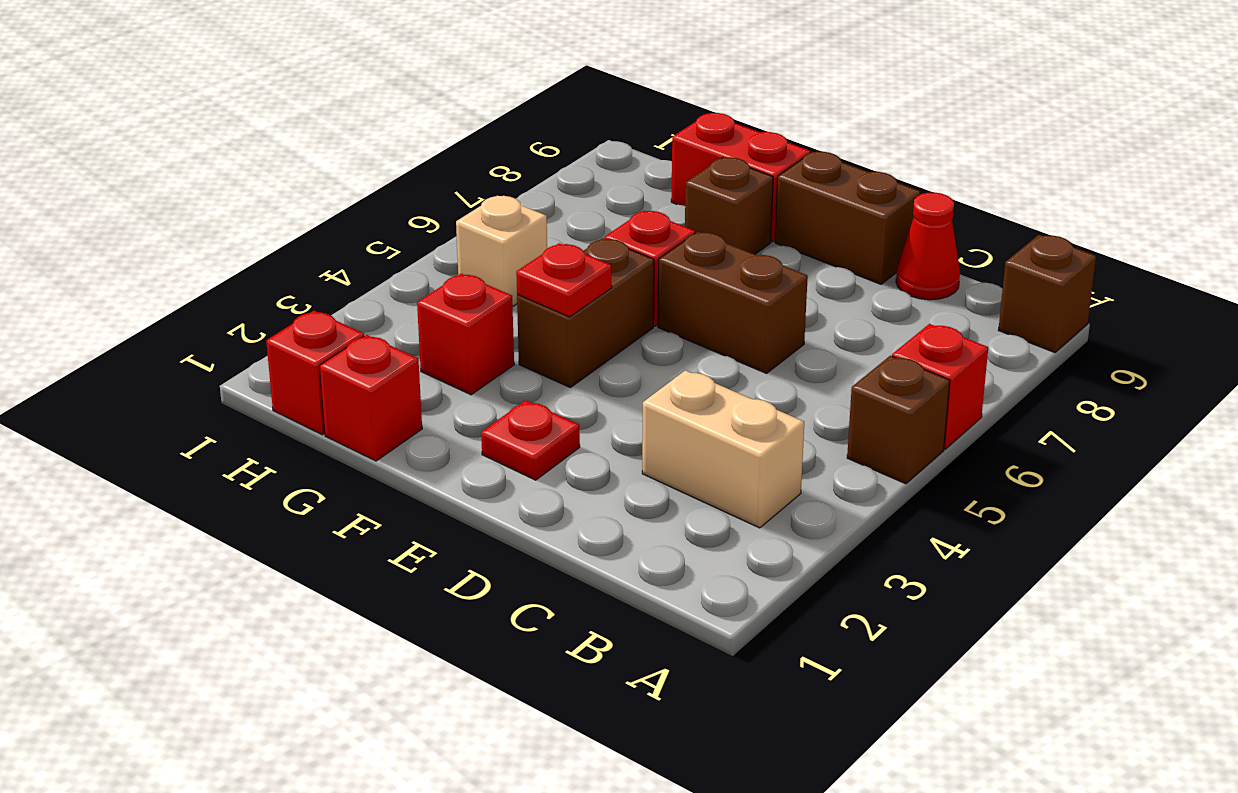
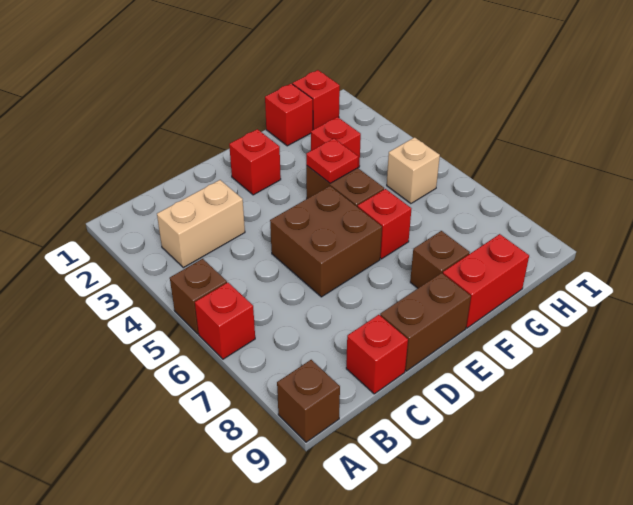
red 1x1 cone [896,192,960,300] -> red 1x1 brick [346,315,408,394]
brown 1x2 brick [658,232,808,373] -> brown 2x2 brick [270,186,382,297]
red 1x1 plate [481,400,580,480] -> red 1x1 brick [229,129,281,195]

